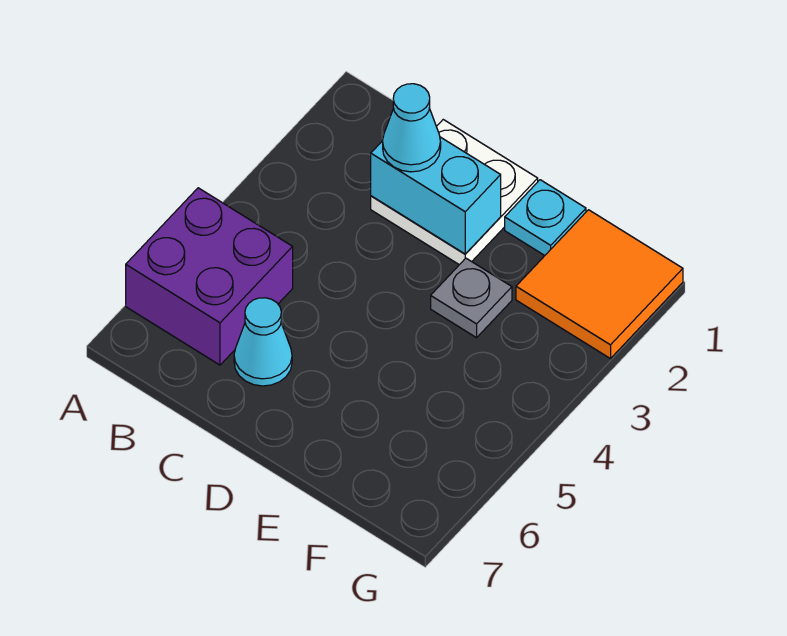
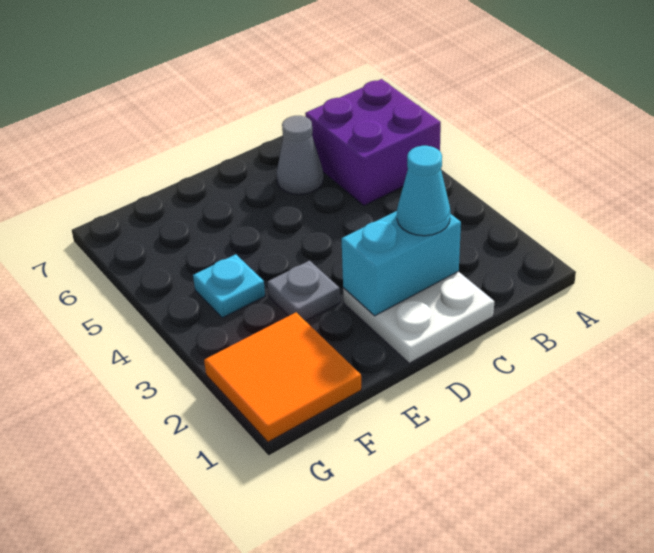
cyan 1x1 cone [234,298,292,386] -> grey 1x1 cone [277,116,323,194]
cyan 1x1 plate [505,180,586,255] -> cyan 1x1 plate moved to [193,254,265,318]

